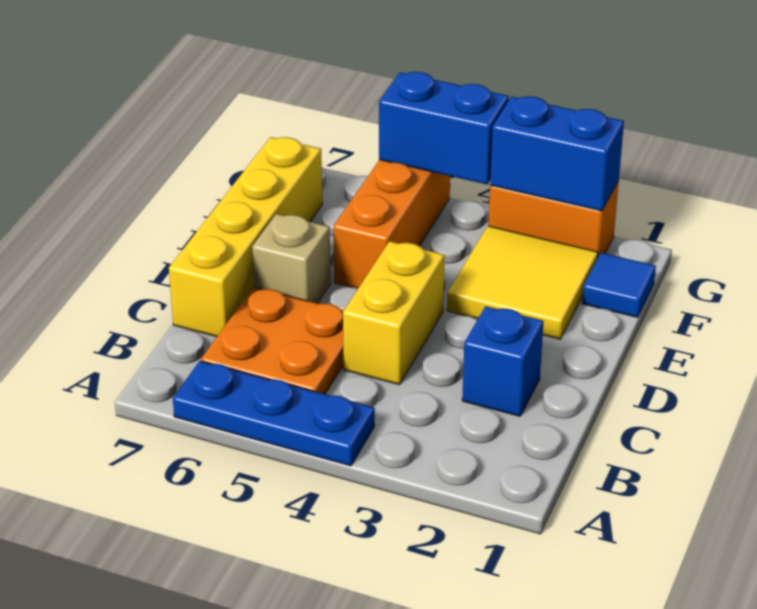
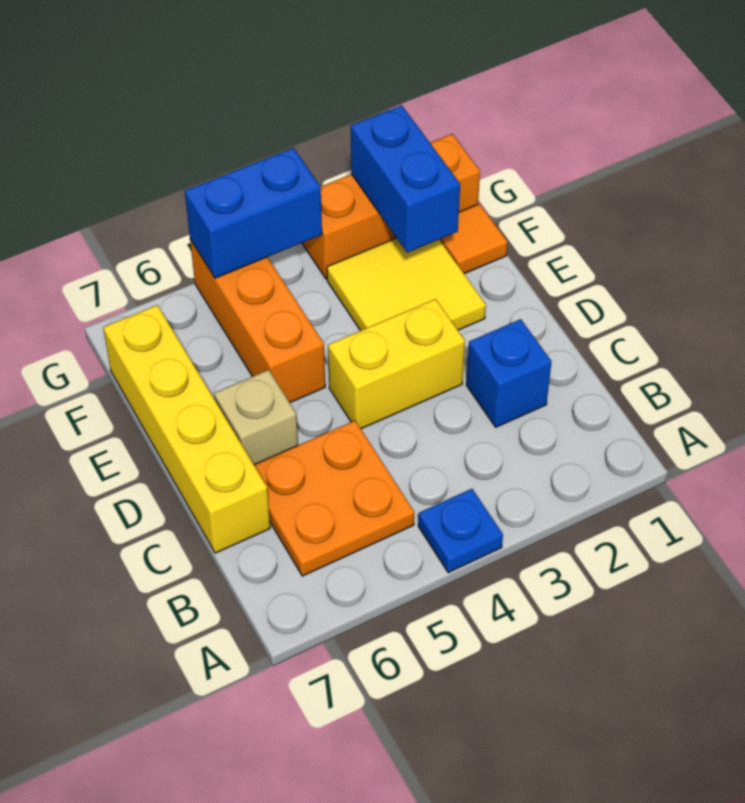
blue 1x3 plate [173,361,375,466] -> blue 1x1 plate [418,489,503,573]
yellow 1x2 brick [343,241,445,385] -> yellow 1x2 brick turned to [328,299,465,429]
blue 1x1 tile [582,253,656,317] -> orange 1x1 tile [439,204,507,274]
orange 1x2 brick [488,181,619,257] -> orange 1x3 brick [302,134,480,279]
blue 1x2 brick [490,96,624,211] -> blue 1x2 brick turned to [351,105,460,253]

